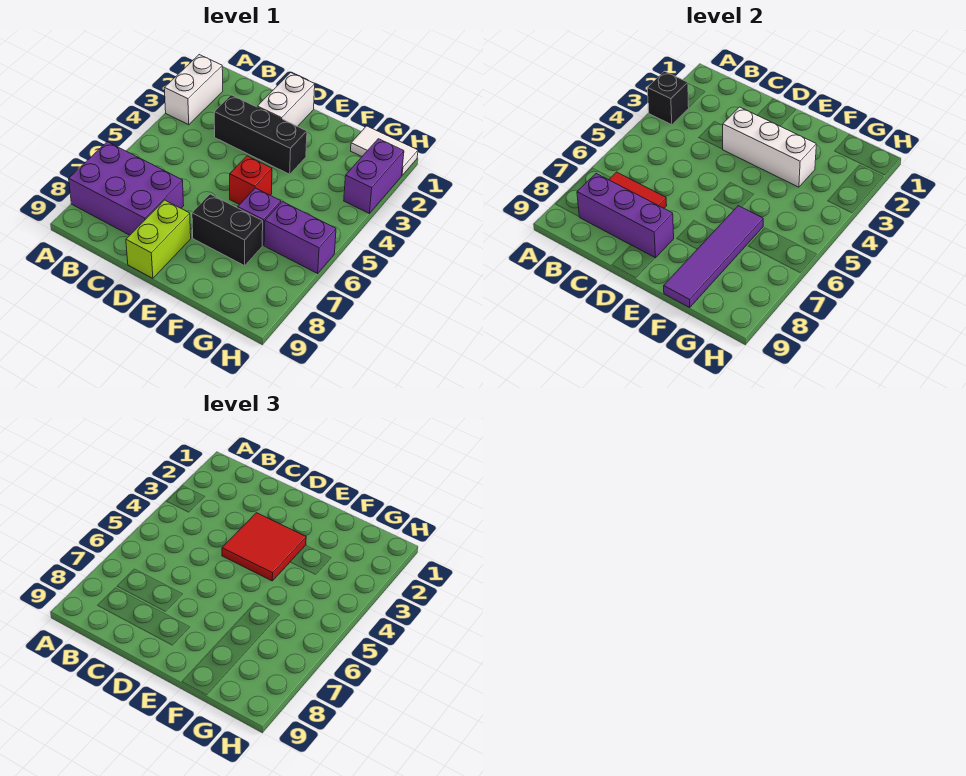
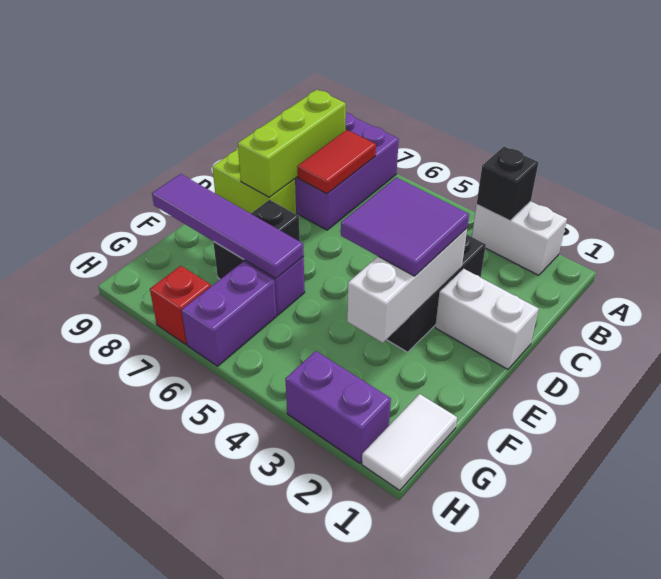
purple 1x3 brick [577,174,674,258] -> lime 1x3 brick [238,90,346,197]
red 2x2 tile [222,513,306,581] -> purple 2x2 tile [341,178,469,276]
red 1x1 brick [230,156,272,205] -> red 1x1 brick moved to [150,266,211,344]

